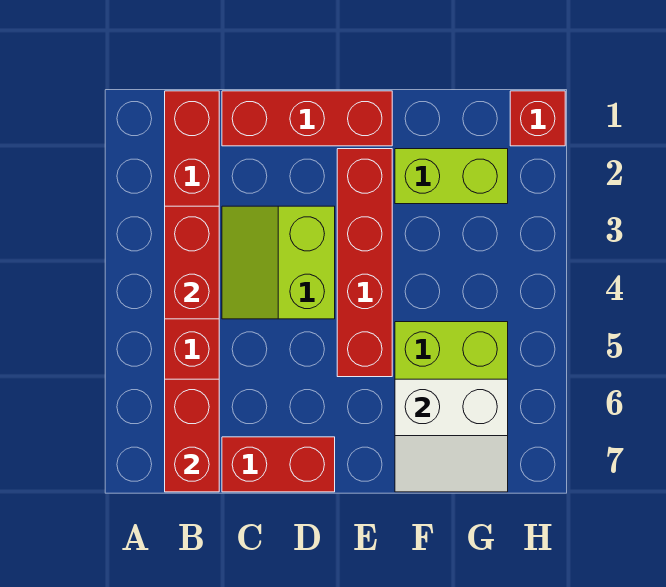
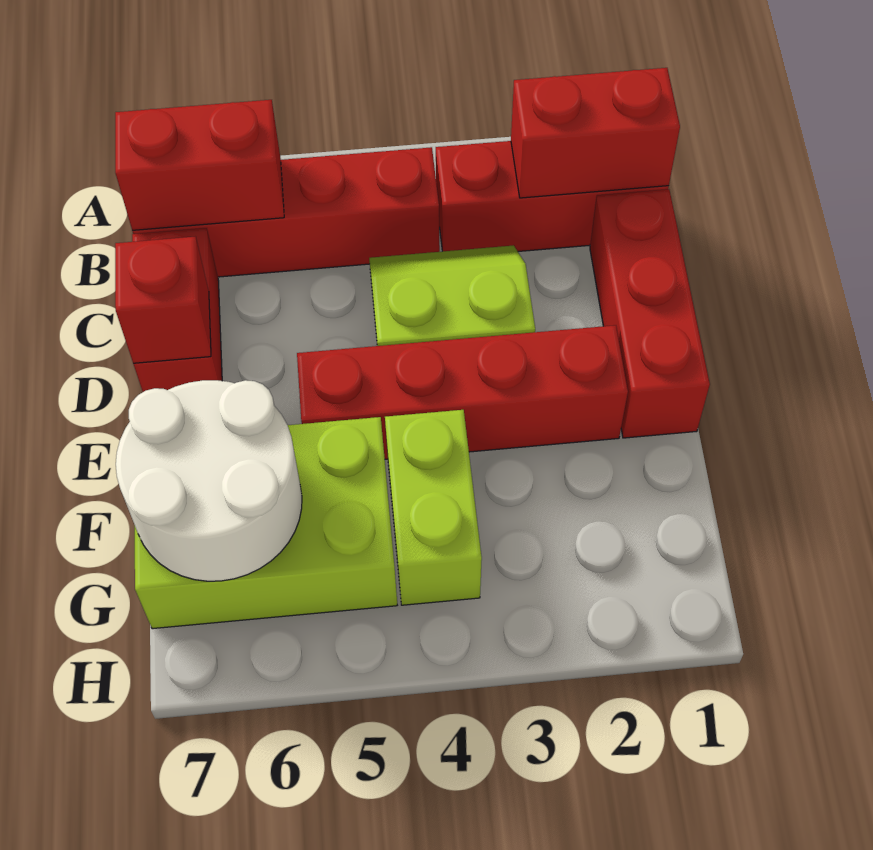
red 1x2 brick [165,206,219,319] -> red 1x2 brick moved to [511,68,680,198]
lime 1x2 brick [395,149,508,204] -> lime 1x2 brick moved to [385,410,482,605]
white 2x2 slope [395,379,508,492] -> white 2x2 round brick [116,380,302,581]
red 1x1 brick [510,91,565,146] -> red 1x1 brick moved to [115,237,211,363]

